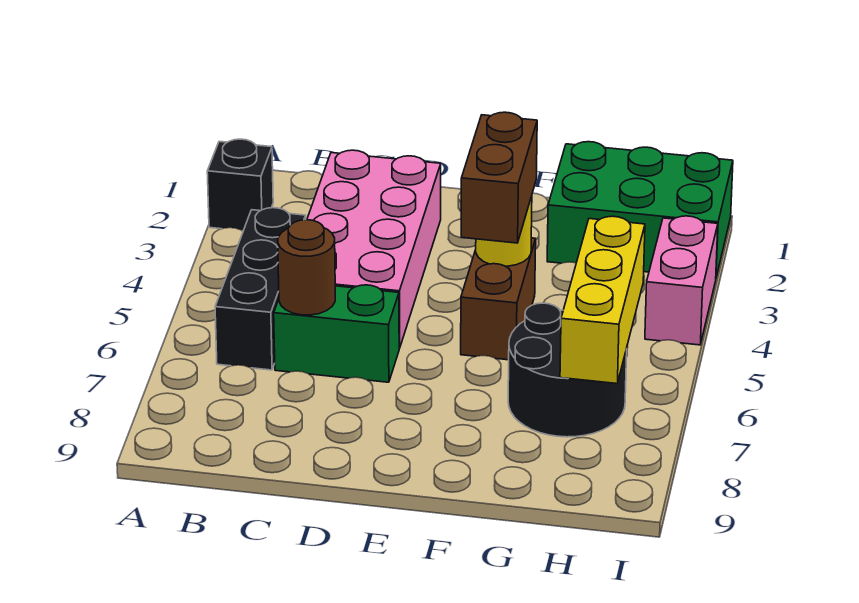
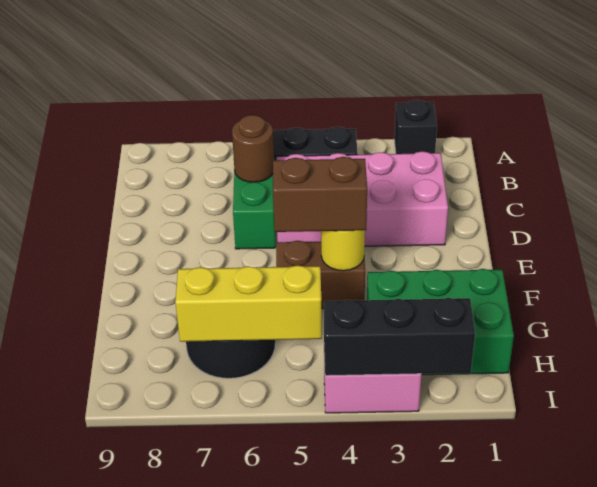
green 2x3 brick [547,142,733,277] -> green 2x3 brick turned to [367,269,514,375]
none -> black 1x3 brick [324,298,475,376]

